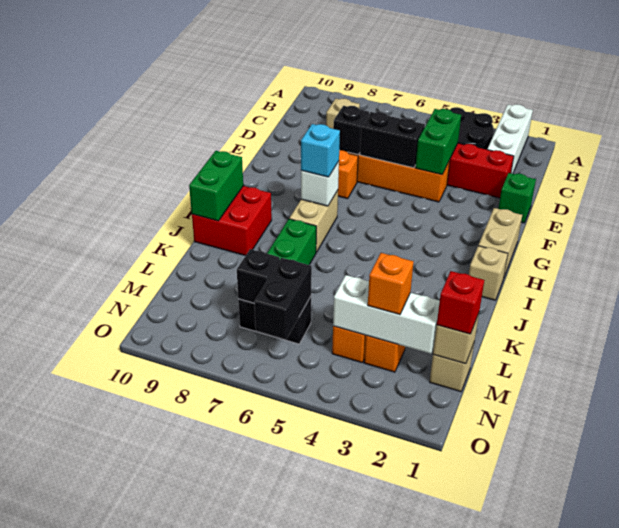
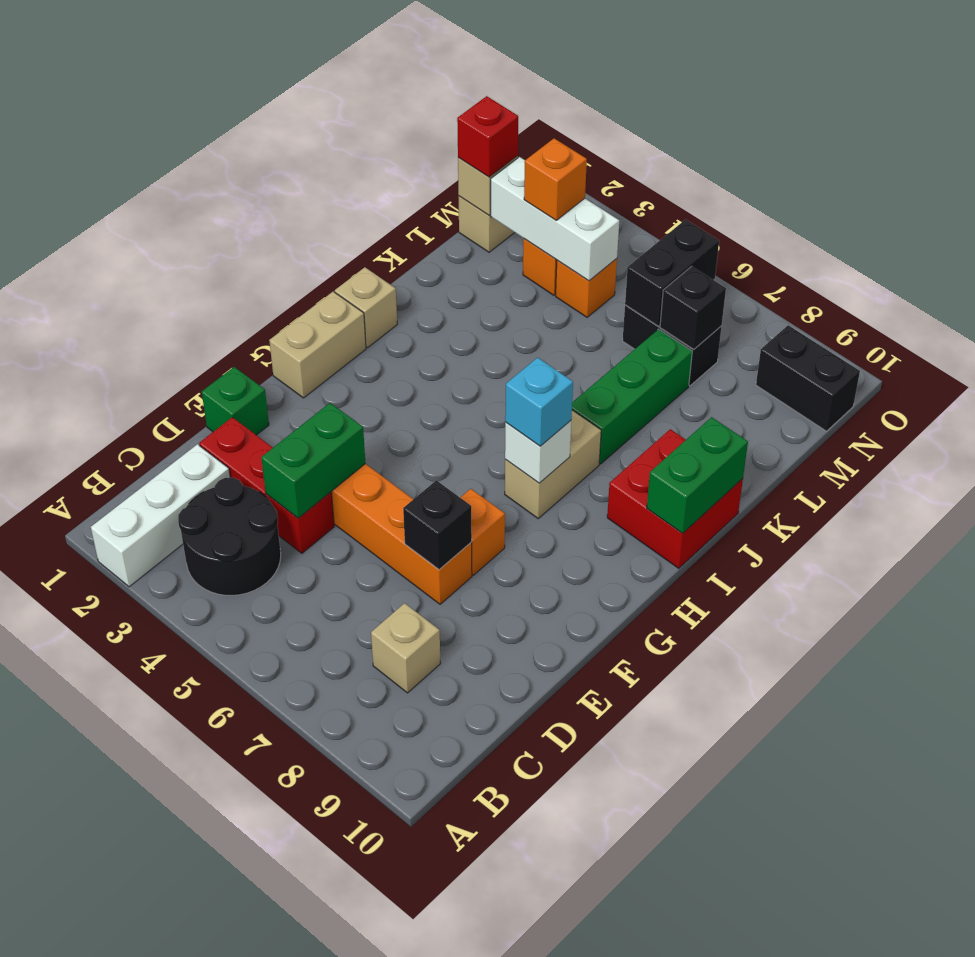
black 1x2 brick [360,112,425,168] -> black 1x2 brick moved to [756,325,860,431]

